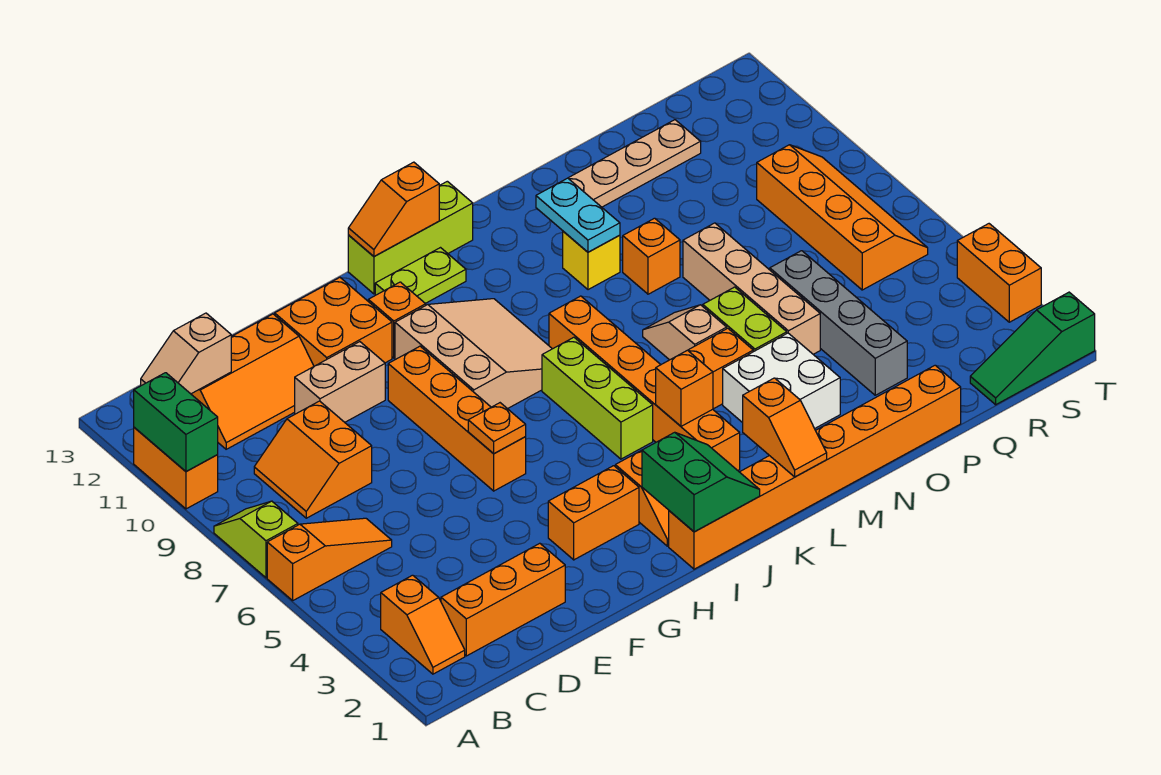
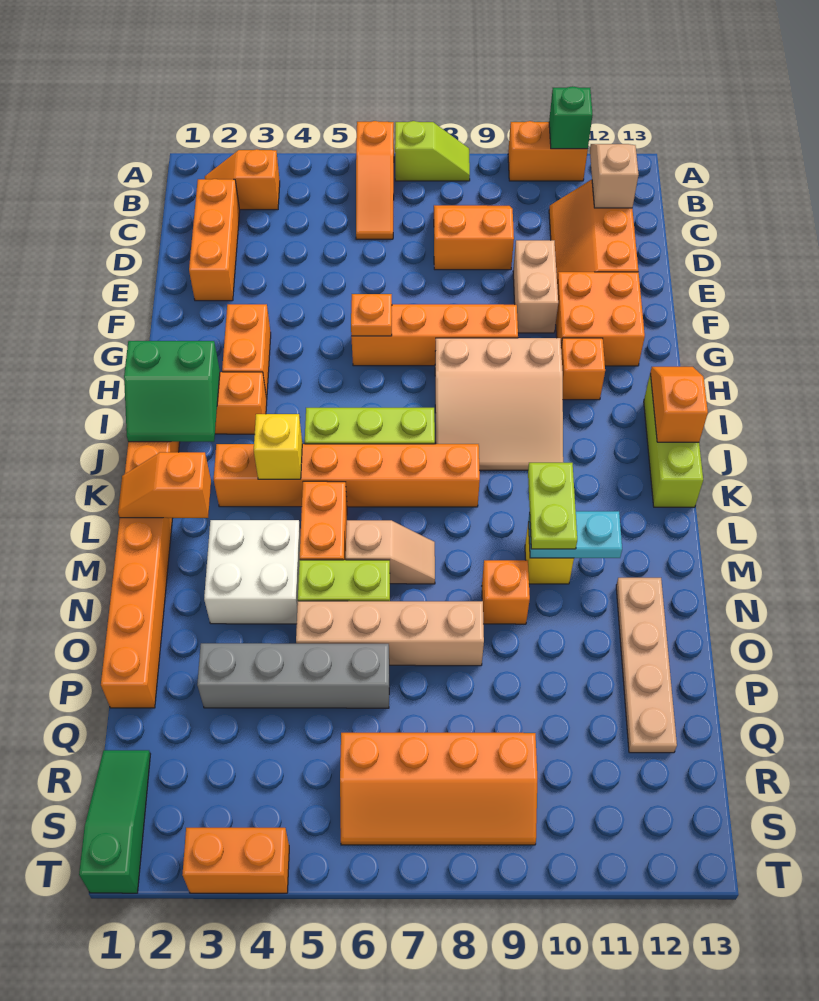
green 1x2 brick [134,373,218,472] -> green 1x1 brick [549,86,593,149]
lime 1x2 plate [375,248,466,303] -> lime 1x2 plate moved to [528,463,577,549]
orange 1x1 brick [656,350,713,426] -> yellow 1x1 brick [254,414,302,479]

